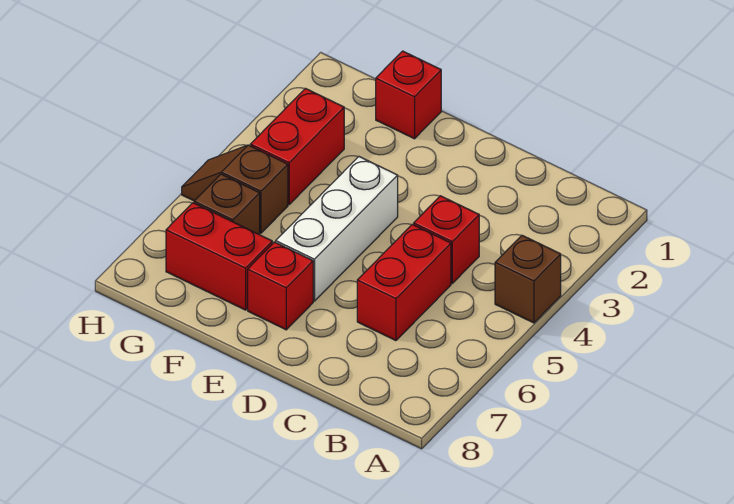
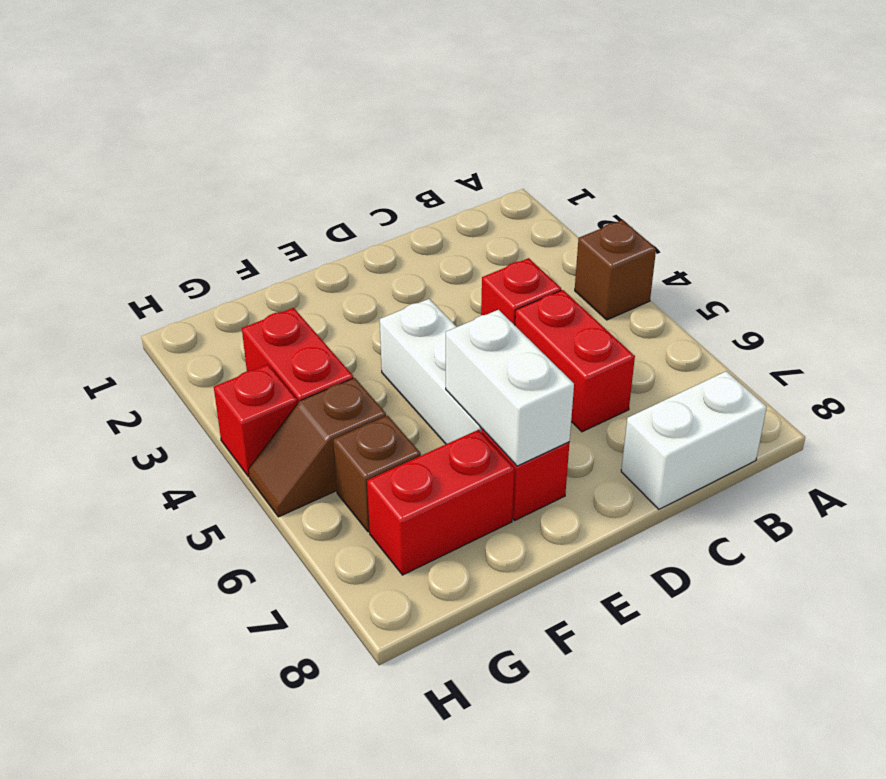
none -> white 1x2 brick [621,371,767,509]
none -> white 1x2 brick [446,310,574,466]
red 1x1 brick [376,51,441,139] -> red 1x1 brick moved to [214,365,297,477]

